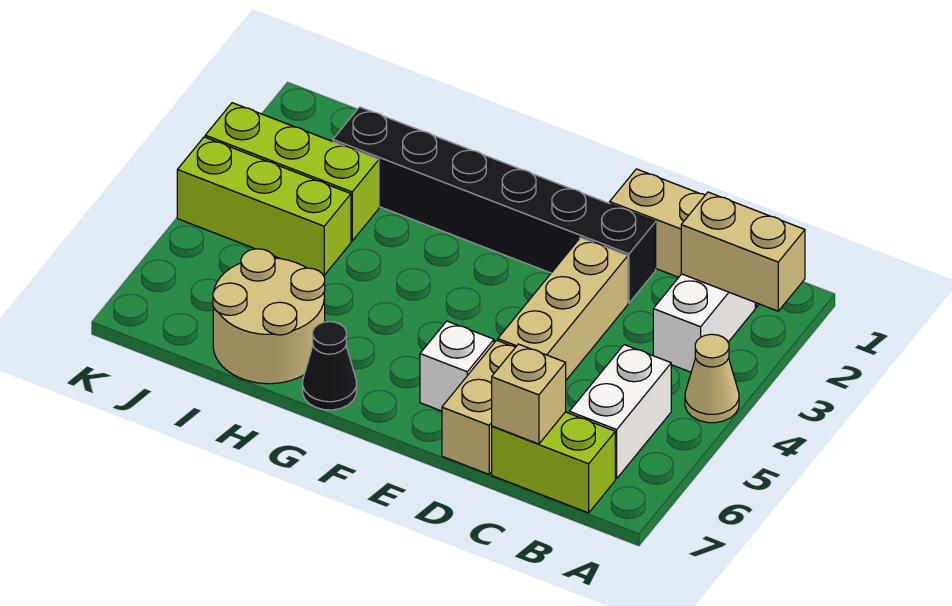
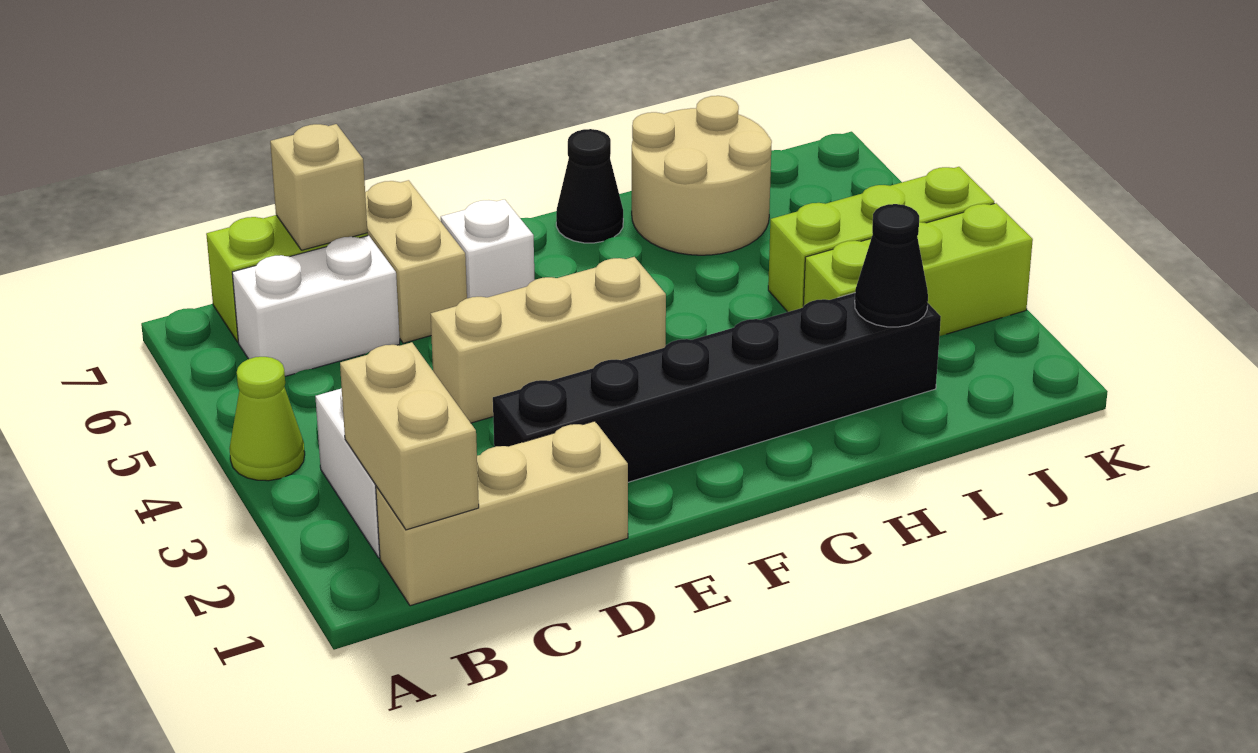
tan 1x2 brick [681,192,805,311] -> tan 1x2 brick turned to [340,342,479,530]
tan 1x1 cone [685,334,739,423] -> lime 1x1 cone [229,357,305,481]
white 1x2 brick [569,345,671,479] -> white 1x2 brick turned to [232,236,400,376]
tan 1x3 brick [498,238,628,380] -> tan 1x3 brick turned to [431,257,666,423]
none -> black 1x1 cone [855,204,928,327]

